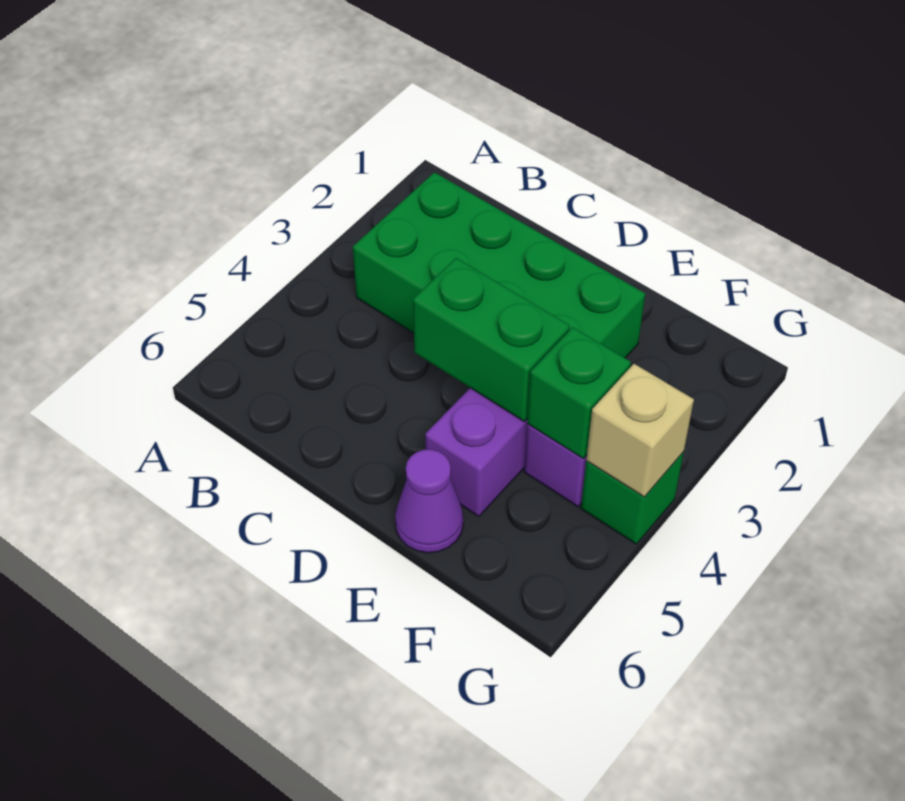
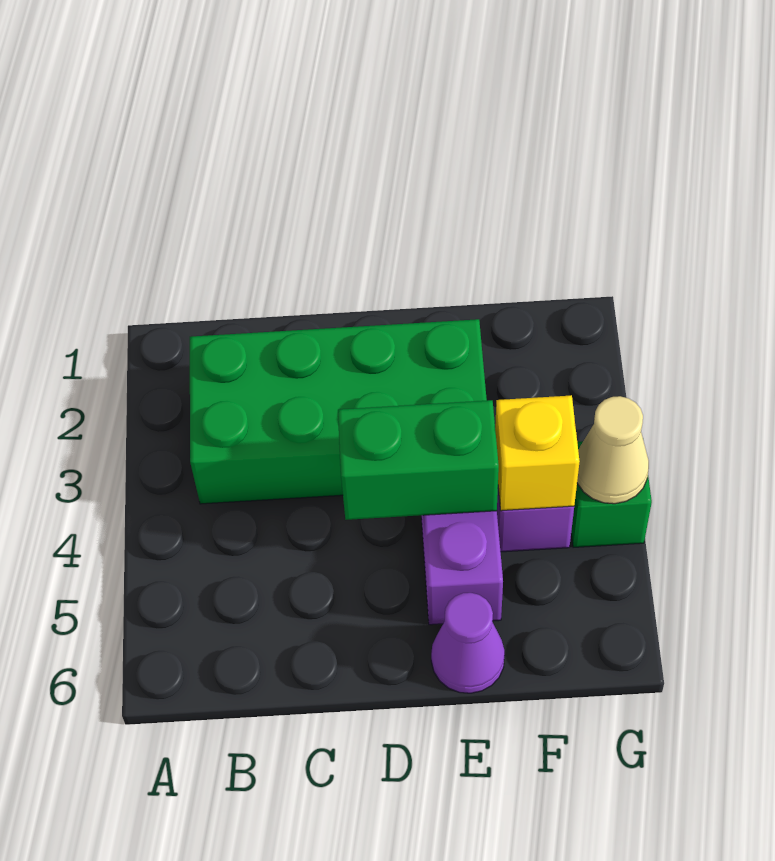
green 1x1 brick [527,327,631,458] -> yellow 1x1 brick [495,395,580,511]
tan 1x1 brick [586,364,694,497] -> tan 1x1 cone [577,396,649,504]

